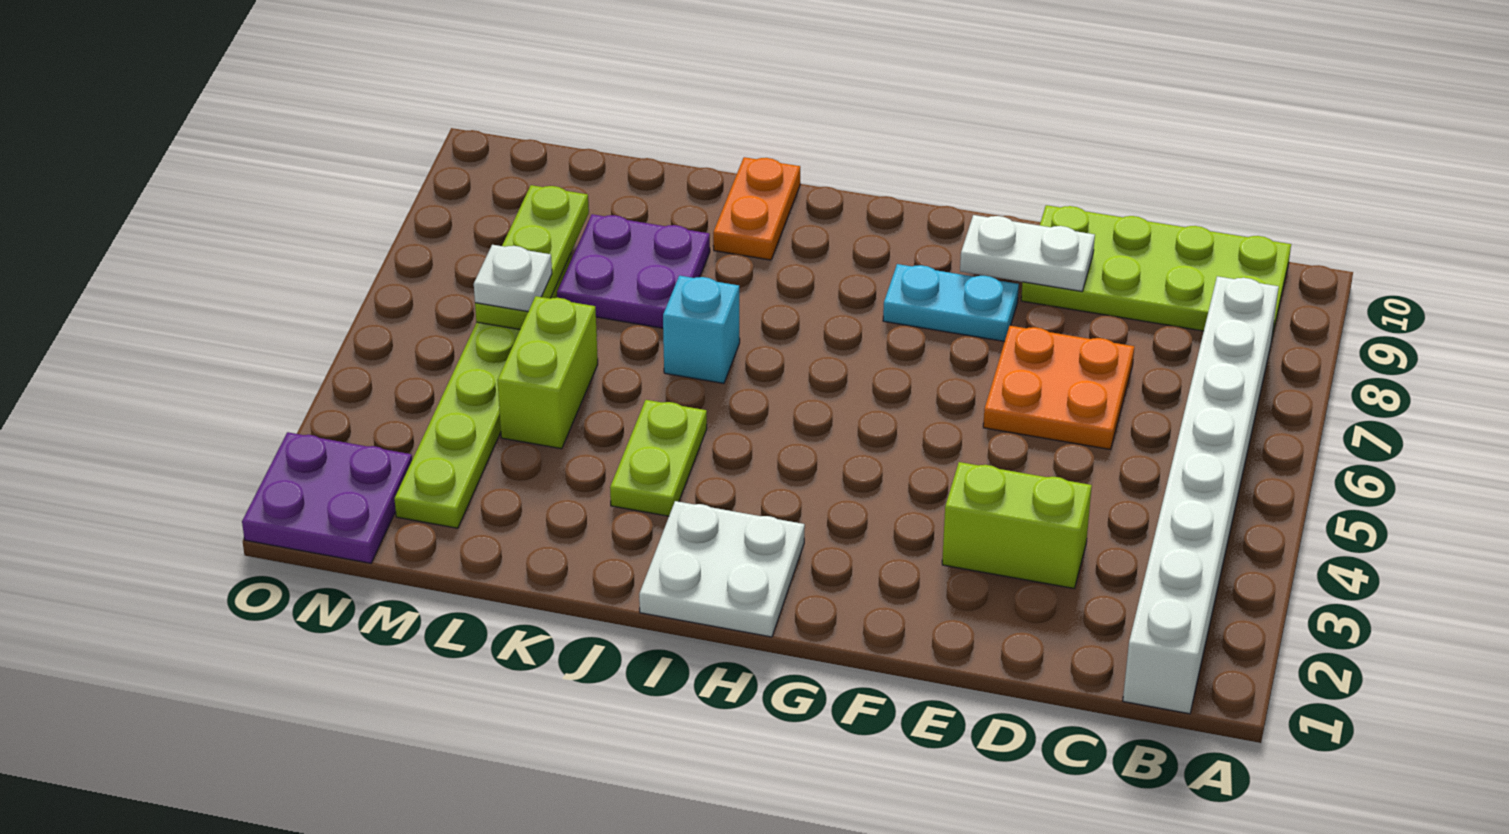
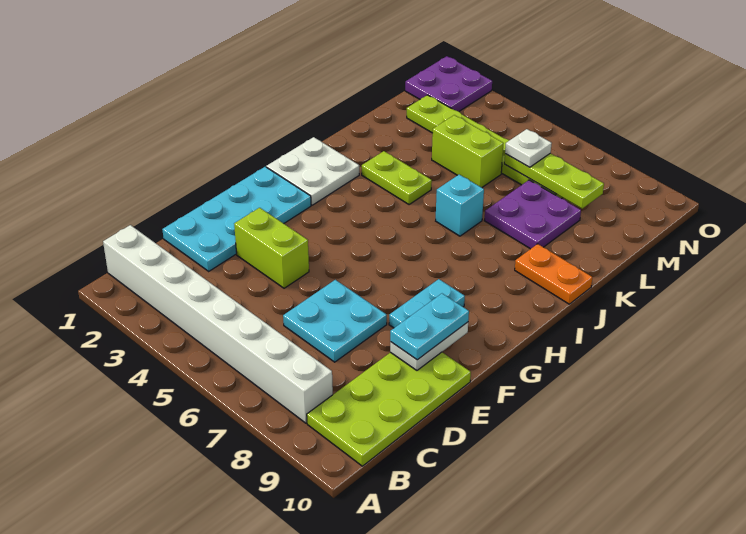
none -> cyan 2x4 plate [162,167,311,271]
lime 1x2 brick [942,462,1092,588] -> lime 1x2 brick turned to [234,208,309,288]
orange 2x2 plate [983,326,1134,450] -> cyan 2x2 plate [283,280,387,362]
none -> cyan 1x2 plate [390,294,469,360]

